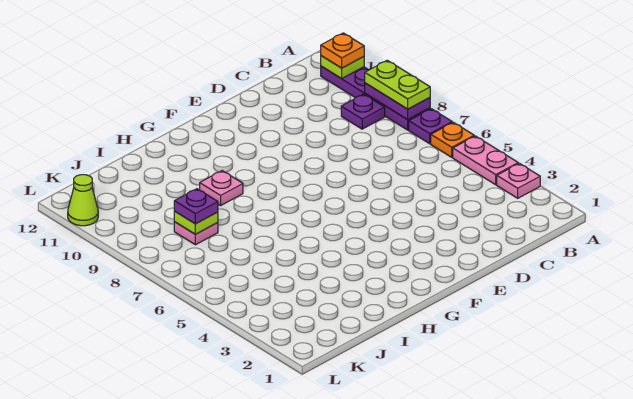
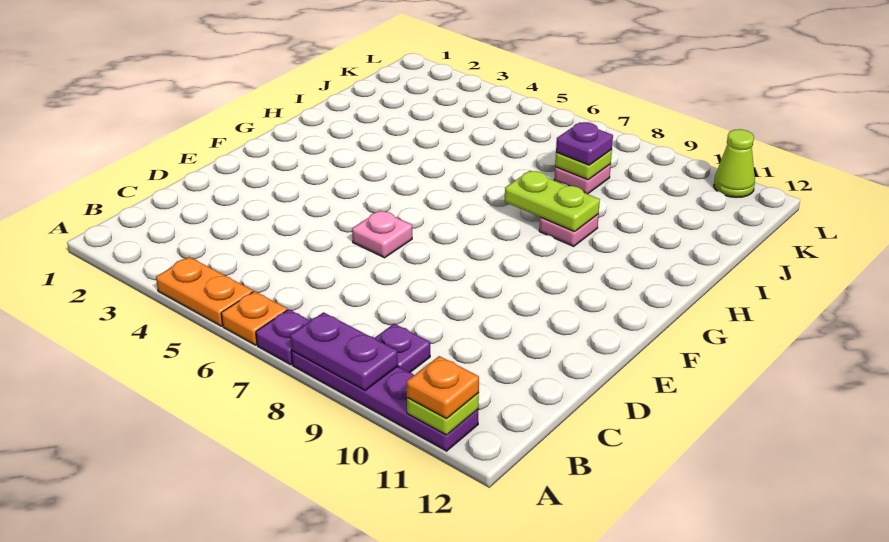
pink 1x1 plate [497,163,540,198] -> pink 1x1 plate moved to [352,210,412,258]
pink 1x2 plate [453,136,518,185] -> orange 1x2 plate [156,257,253,326]
lime 1x2 plate [365,60,430,109] -> lime 1x2 plate moved to [505,171,600,232]

